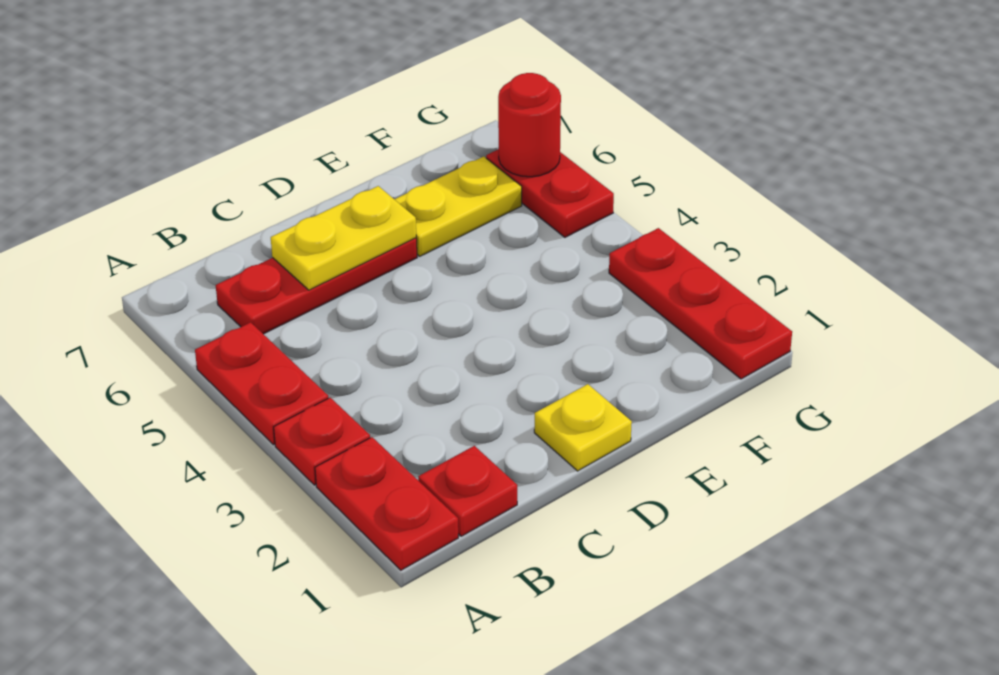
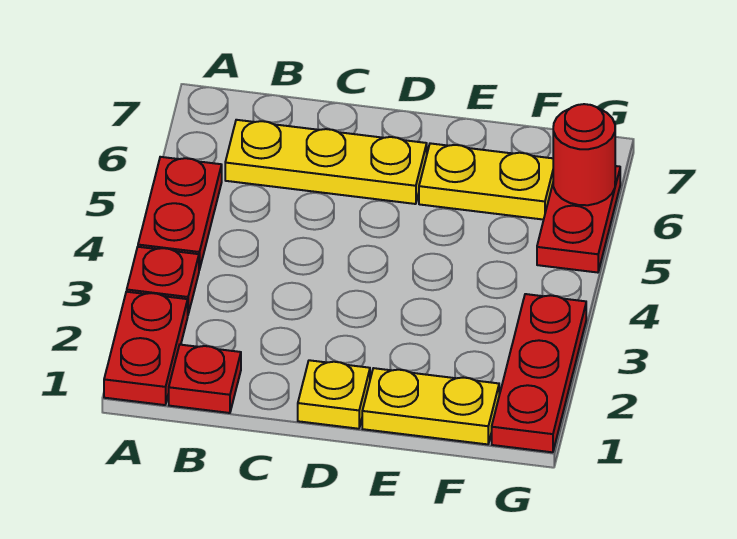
red 1x3 plate [216,238,417,334] -> yellow 1x3 plate [225,120,427,204]
yellow 1x2 plate [271,186,416,290] -> yellow 1x2 plate moved to [362,368,499,444]

